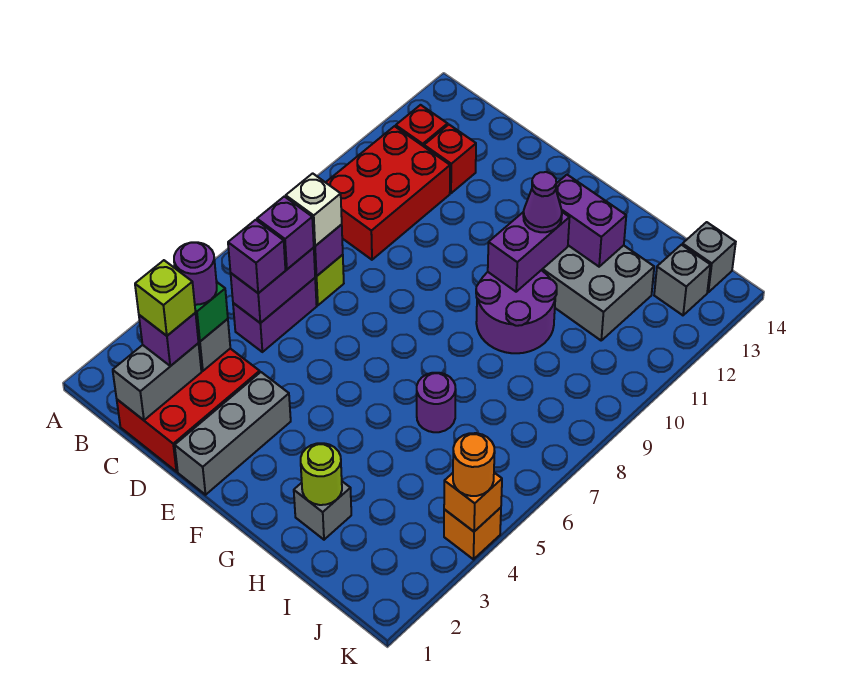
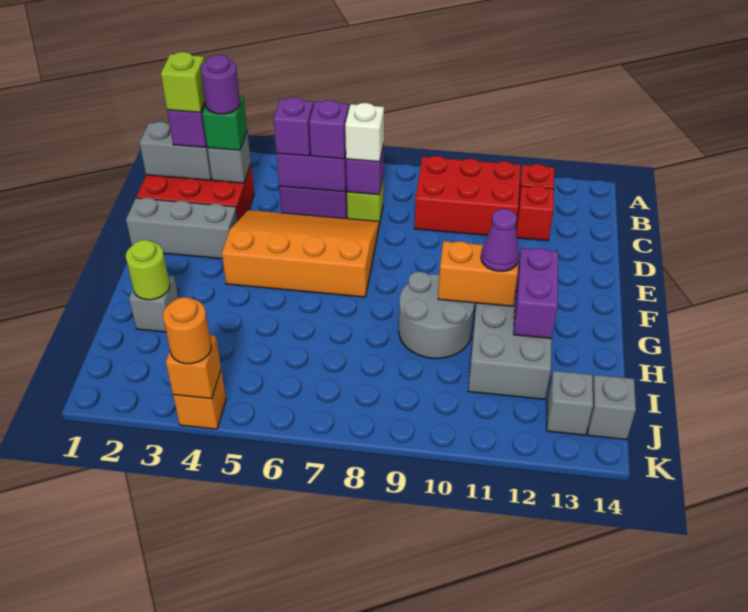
none -> orange 3x4 slope [222,210,379,297]
purple 2x2 round brick [476,270,557,353] -> grey 2x2 round brick [399,272,474,359]
purple 1x2 brick [488,212,570,292] -> orange 1x2 brick [438,241,519,306]
purple 1x1 round brick [417,373,456,432] -> none

